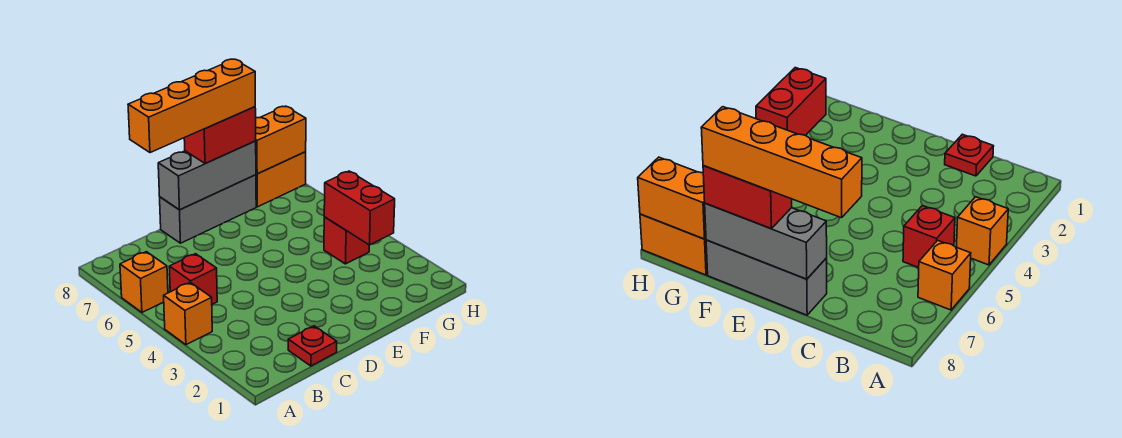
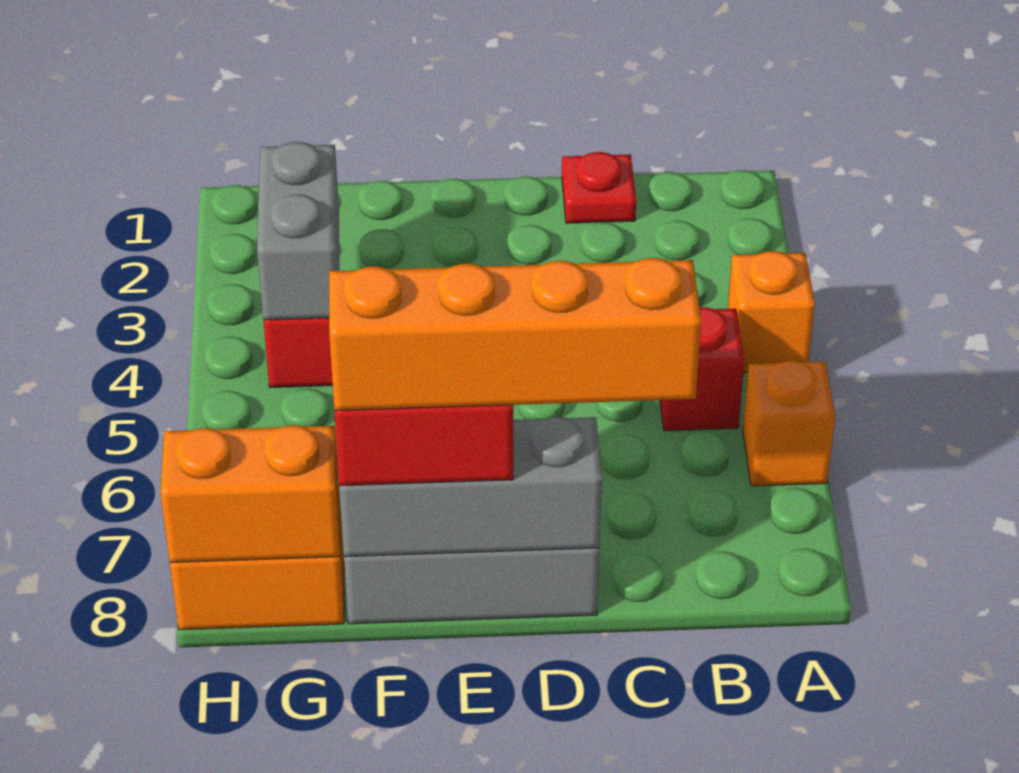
red 1x2 brick [324,171,395,245] -> grey 1x2 brick [257,142,339,320]

